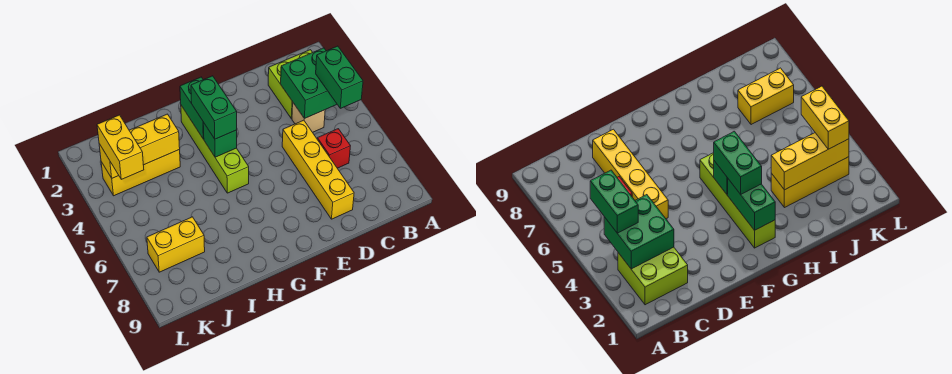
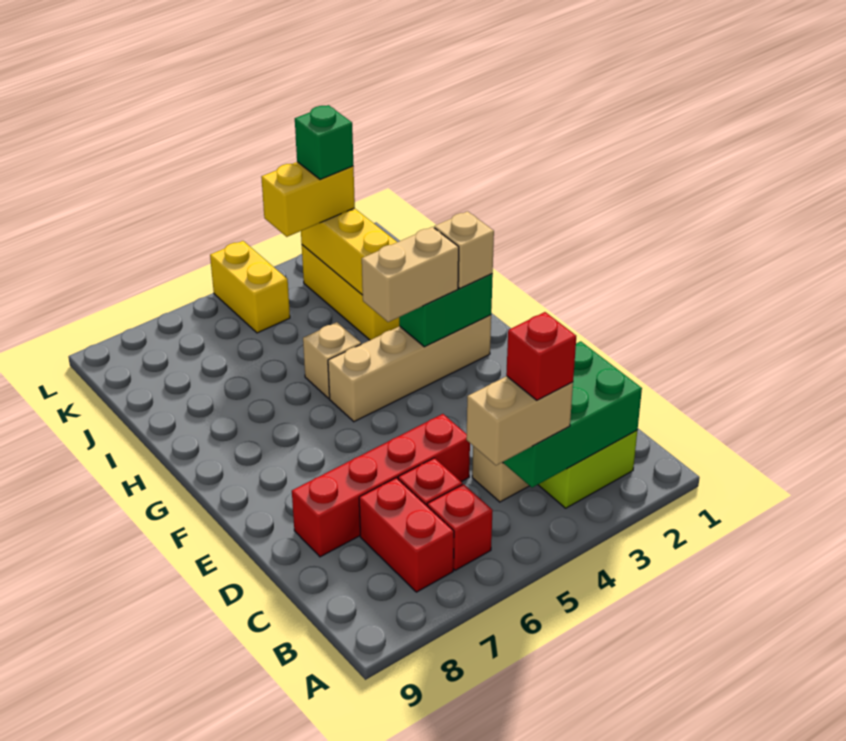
green 2x2 brick [281,48,337,119] -> green 2x3 brick [503,341,642,488]
green 1x2 brick [316,46,363,108] -> tan 1x2 brick [466,376,573,465]
none -> red 1x1 brick [506,312,576,400]
none -> red 1x1 brick [427,484,493,570]
none -> red 1x2 brick [359,478,454,592]
yellow 1x4 brick [282,120,354,219] -> red 1x4 brick [292,414,470,557]
lime 1x4 brick [181,106,249,193] -> tan 1x4 brick [328,315,491,422]
none -> tan 1x1 brick [434,211,494,289]
green 1x2 brick [191,76,237,139] -> tan 1x2 brick [362,227,459,322]
green 1x1 brick [203,122,237,157] -> green 1x1 brick moved to [295,105,353,180]
none -> tan 1x1 brick [303,322,361,398]
yellow 1x2 brick [147,217,205,272] -> yellow 1x2 brick moved to [210,241,290,333]

